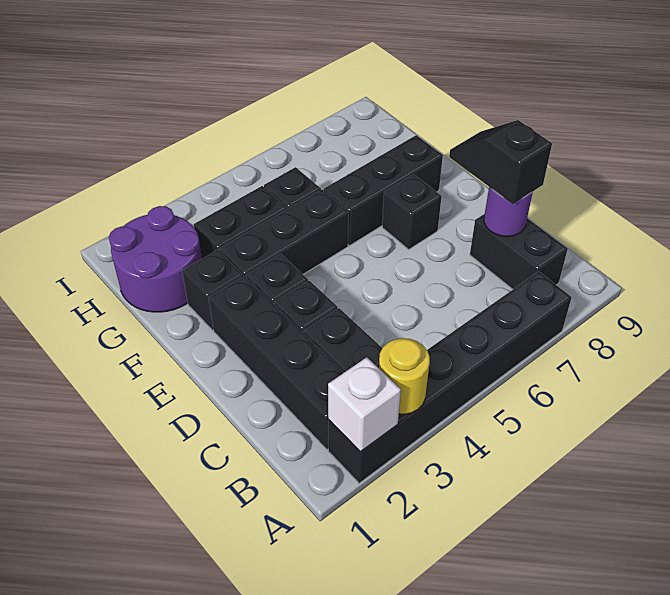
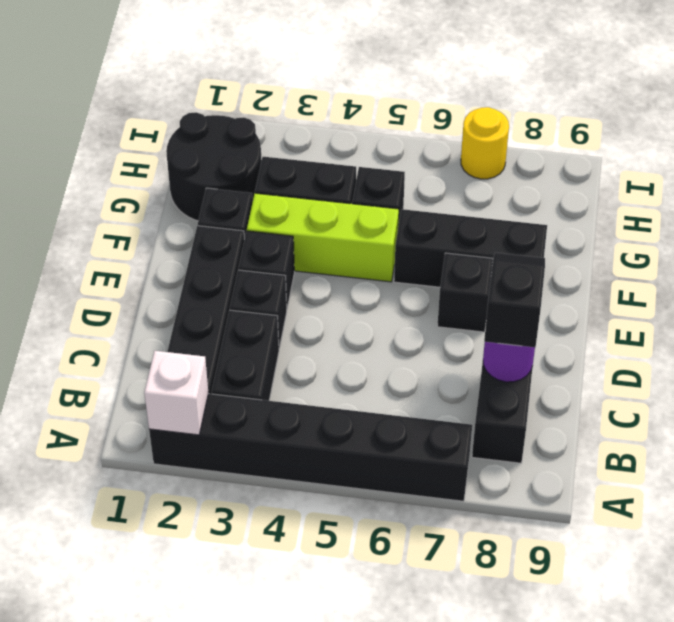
yellow 1x1 round brick [379,338,430,414] -> yellow 1x1 round brick moved to [461,107,509,179]
black 1x3 brick [219,190,348,278] -> lime 1x3 brick [247,193,399,282]
purple 2x2 round brick [109,206,202,312] -> black 2x2 round brick [166,112,262,221]

